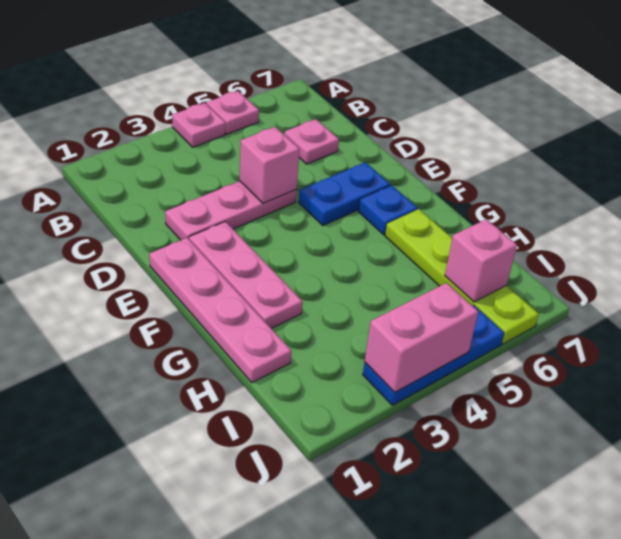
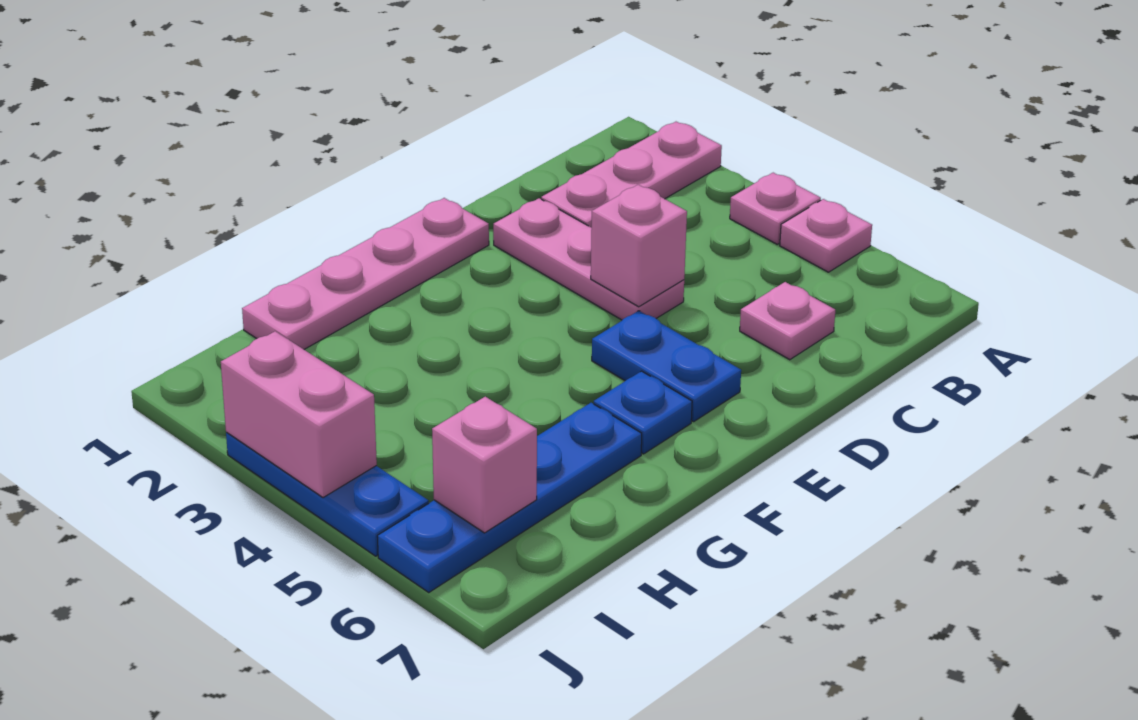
pink 1x3 plate [189,222,303,328] -> pink 1x3 plate moved to [541,122,722,228]
lime 1x4 plate [385,209,539,344] -> blue 1x4 plate [377,403,642,592]

